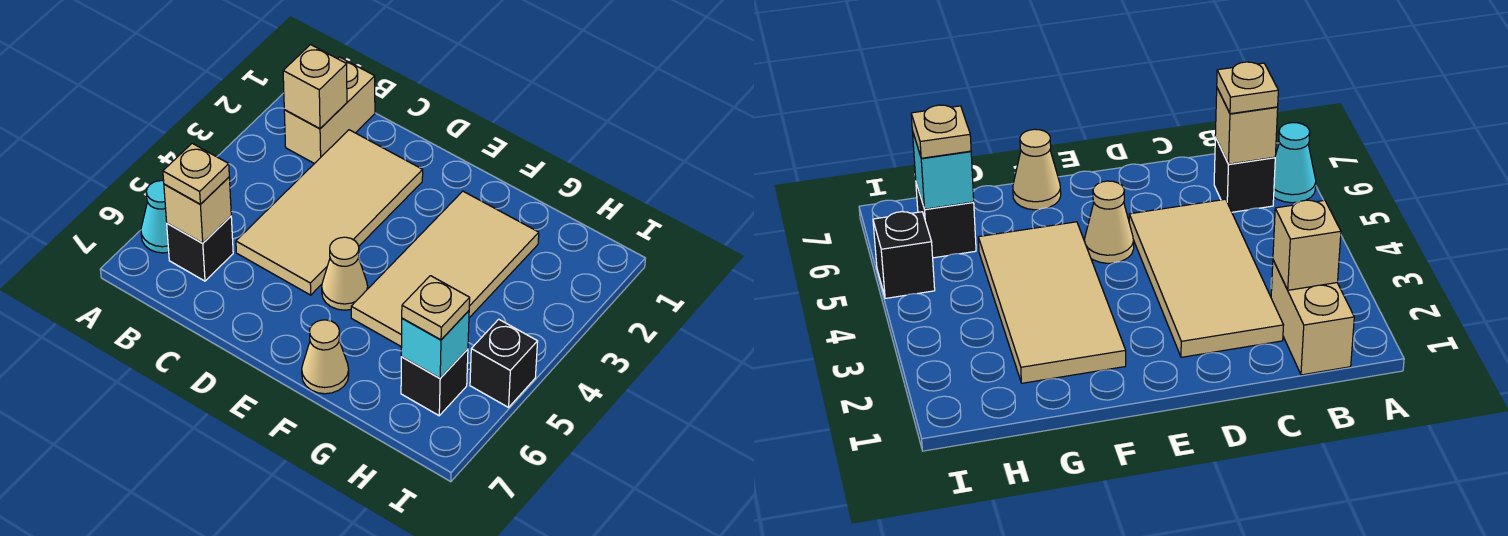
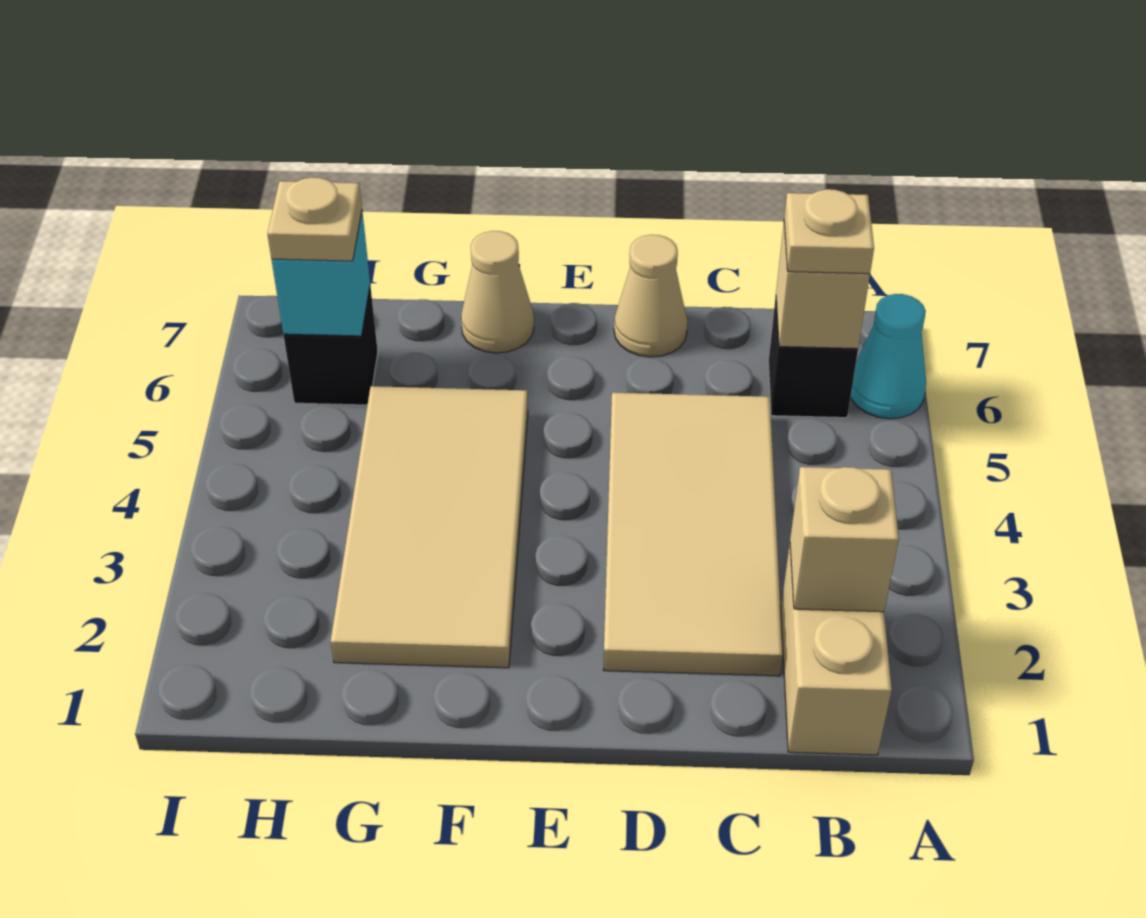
tan 1x1 cone [322,237,368,310] -> tan 1x1 cone moved to [614,235,687,357]
black 1x1 brick [470,319,538,407] -> none

